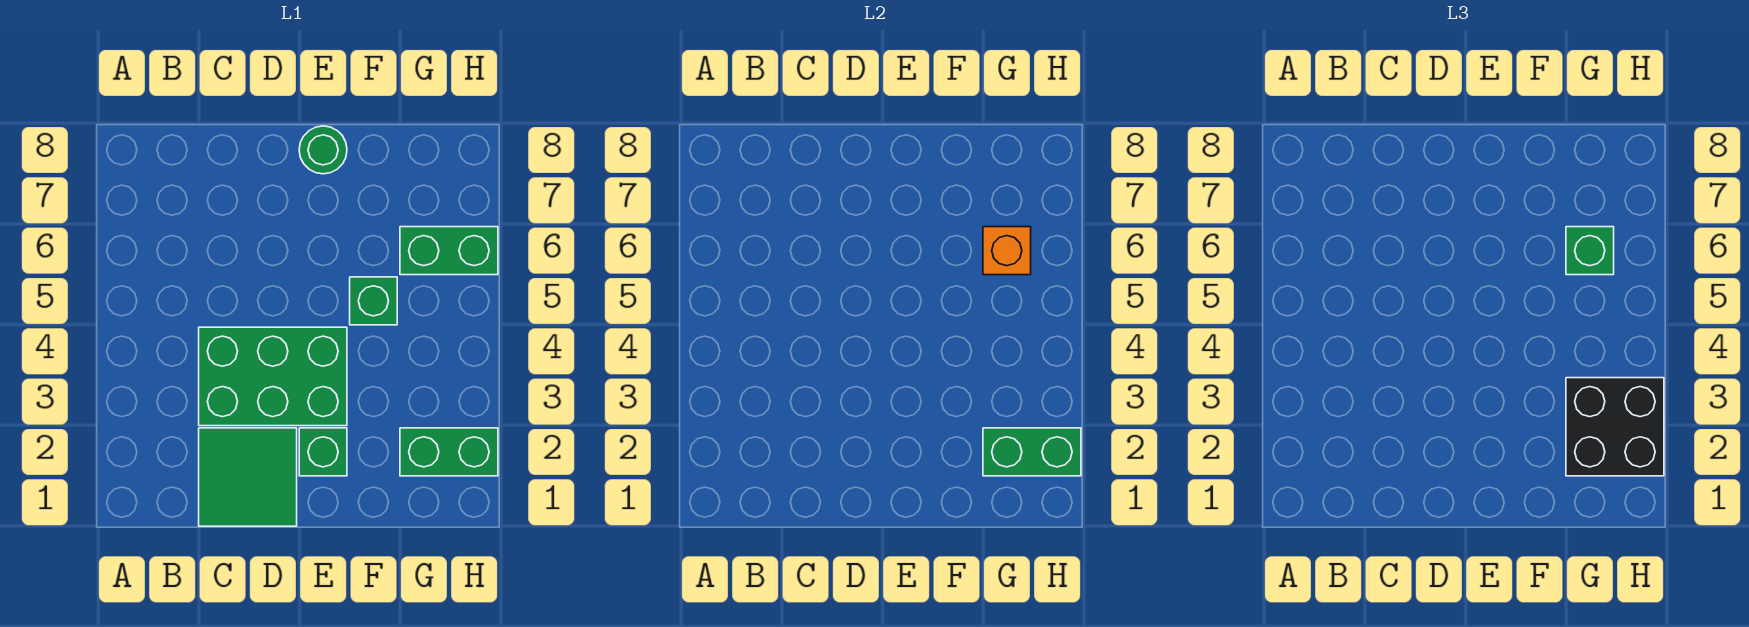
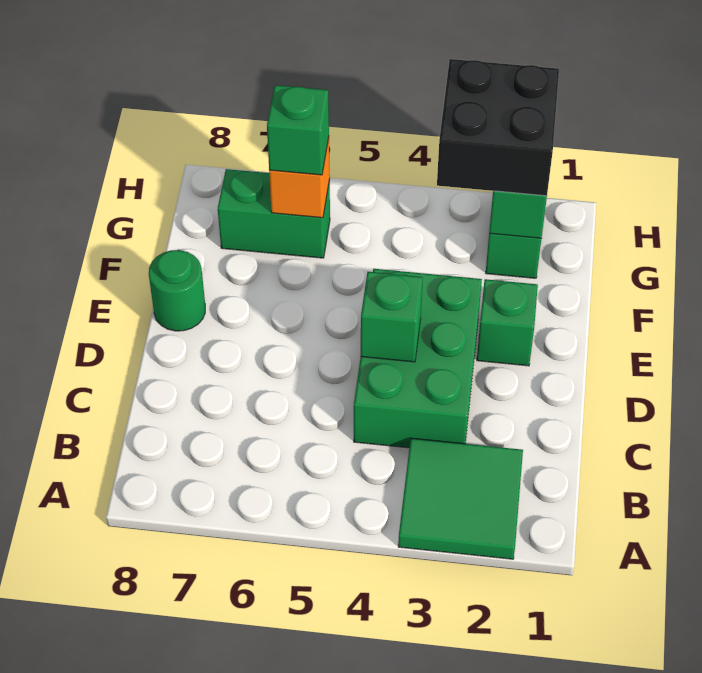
green 2x2 tile [199,428,297,526] -> green 2x2 tile moved to [398,438,523,559]
green 1x1 brick [350,277,397,325] -> green 1x1 brick moved to [361,272,423,362]
green 1x2 brick [400,227,498,275] -> green 1x2 brick turned to [218,169,330,258]

